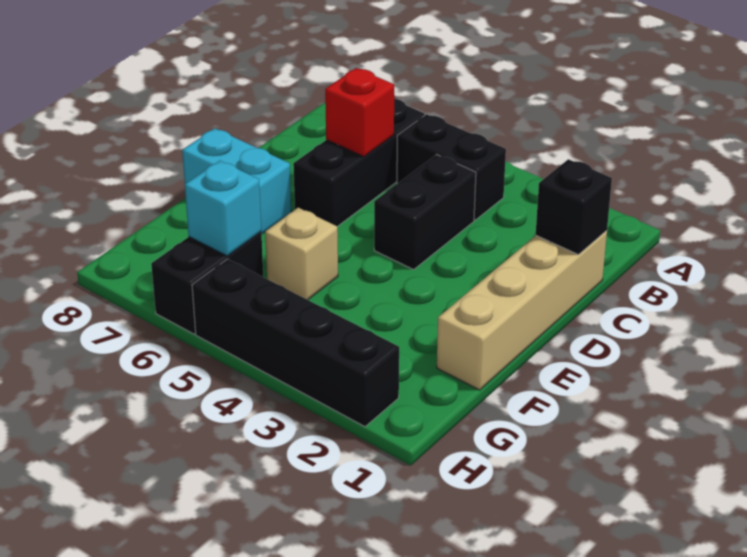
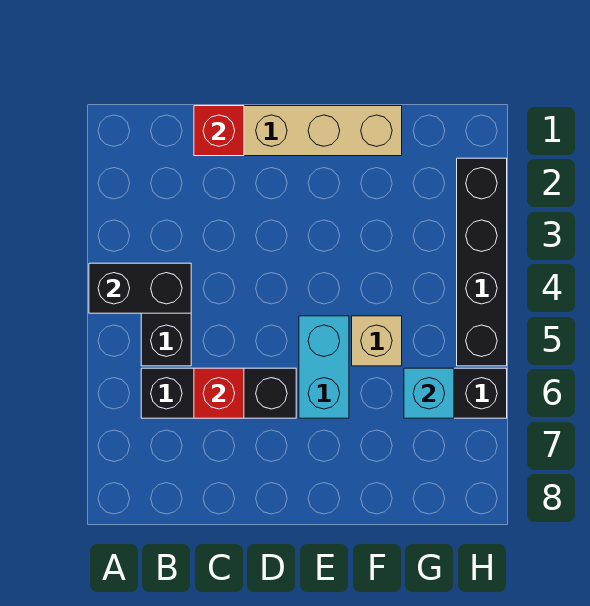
black 1x1 brick [536,159,612,255] -> red 1x1 brick [194,106,244,156]
black 1x2 brick [374,155,476,270] -> black 1x2 brick moved to [89,263,191,313]
cyan 1x2 brick [182,128,291,234] -> cyan 1x2 brick moved to [299,316,349,418]

